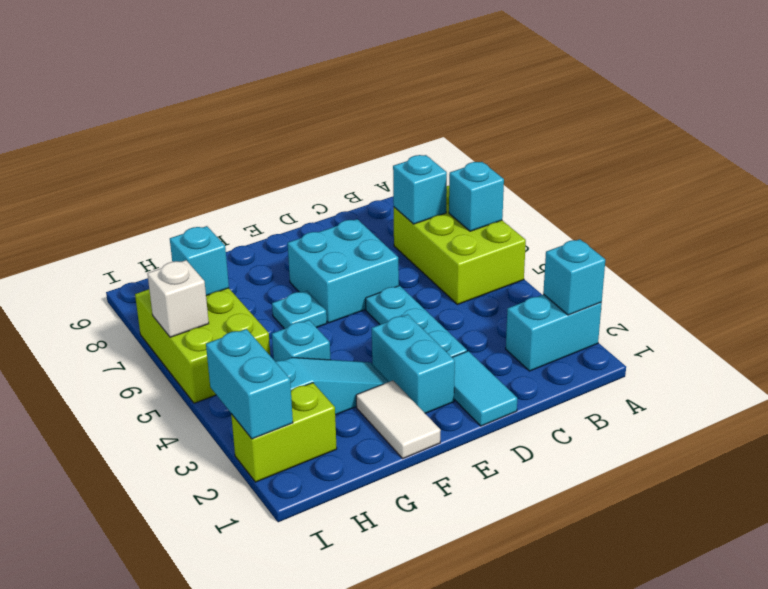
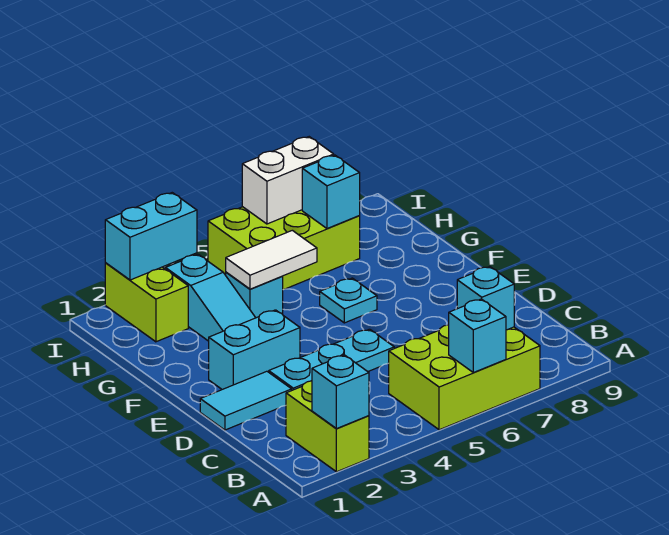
cyan 1x2 brick [506,294,602,371] -> lime 1x2 brick [286,381,369,472]
cyan 2x2 brick [288,219,399,323] -> none
white 1x2 tile [356,381,441,458] -> white 1x2 tile moved to [226,230,317,289]
white 1x1 brick [147,260,209,337] -> white 1x2 brick [242,137,334,224]

